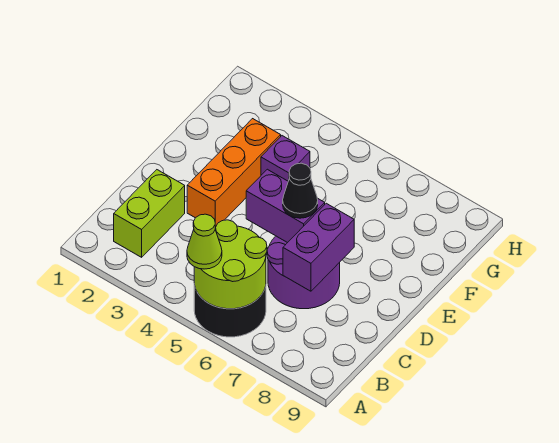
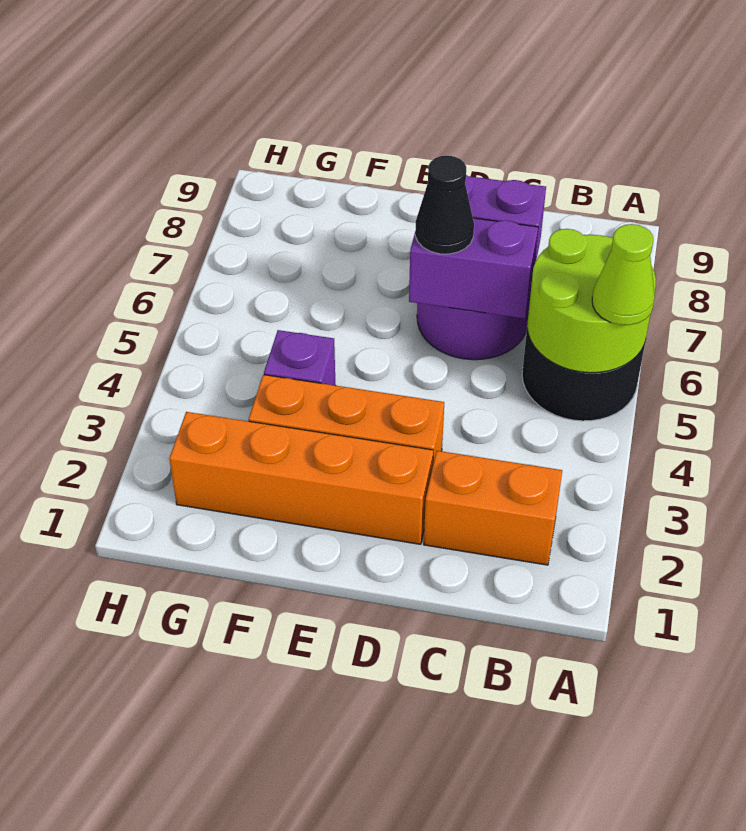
lime 1x2 brick [114,170,185,257] -> orange 1x2 brick [424,451,562,565]
none -> orange 1x4 brick [169,412,433,544]
purple 1x2 brick [246,169,325,243] -> purple 1x2 brick turned to [409,218,538,318]

